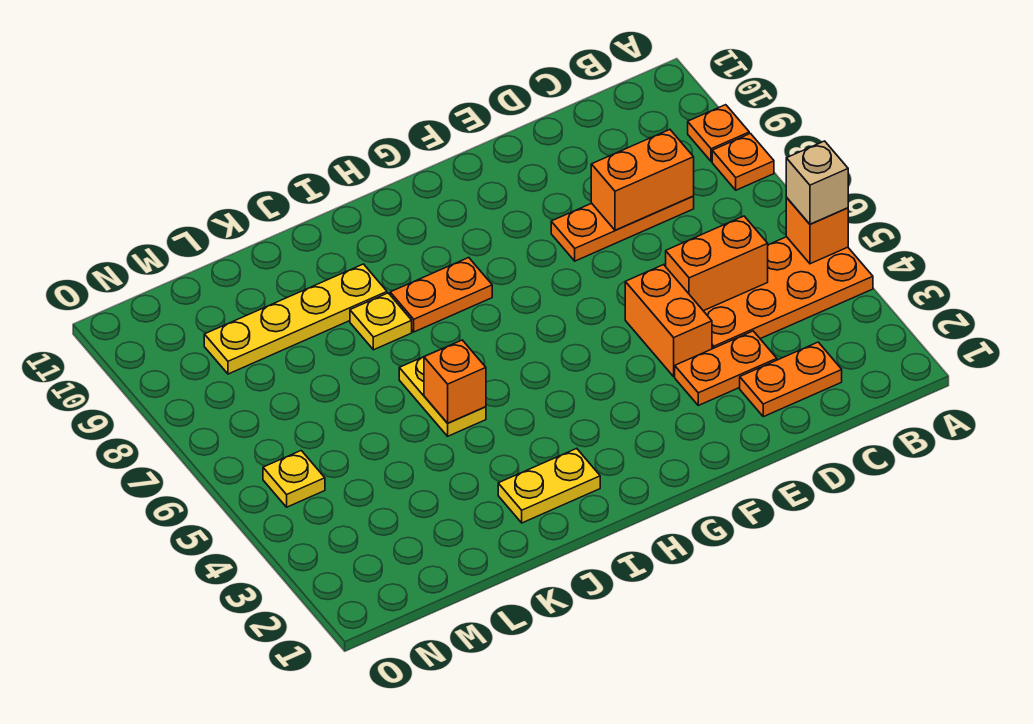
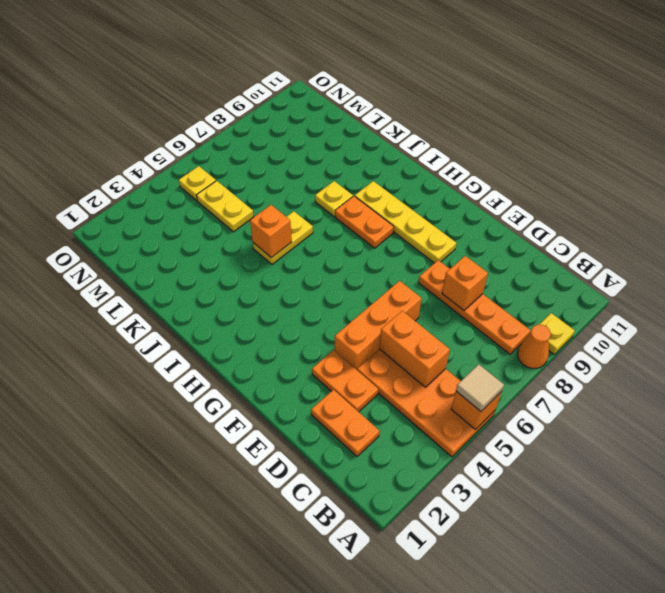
tan 1x1 brick [786,141,848,224] -> tan 1x1 tile [456,364,504,411]
orange 1x1 plate [712,134,774,190] -> orange 1x1 cone [517,325,551,368]
orange 1x1 plate [688,105,749,161] -> yellow 1x1 plate [539,313,575,354]
orange 1x3 plate [551,196,694,261] -> orange 1x4 plate [419,260,531,354]
orange 1x2 brick [591,130,694,230] -> orange 1x1 brick [442,256,488,310]
orange 1x2 brick [625,265,712,376] -> orange 1x3 brick [335,281,422,370]
yellow 1x2 plate [498,448,600,523] -> yellow 1x2 plate moved to [197,181,254,232]
yellow 1x4 plate [204,264,387,374] -> yellow 1x4 plate moved to [355,181,456,263]

